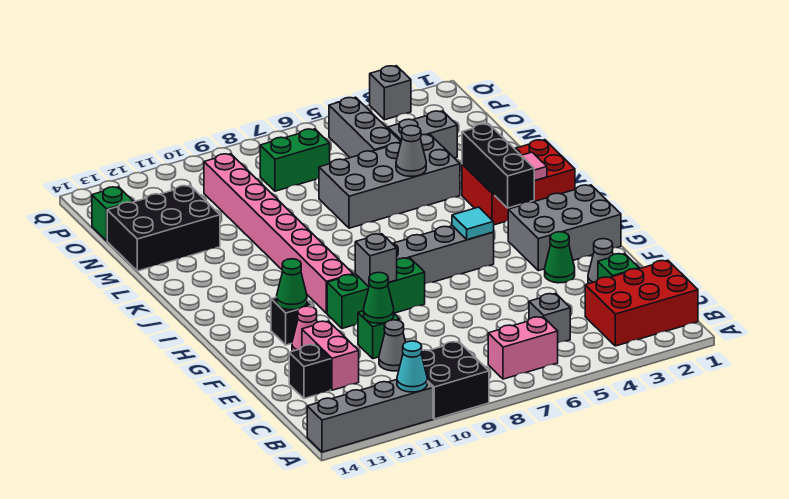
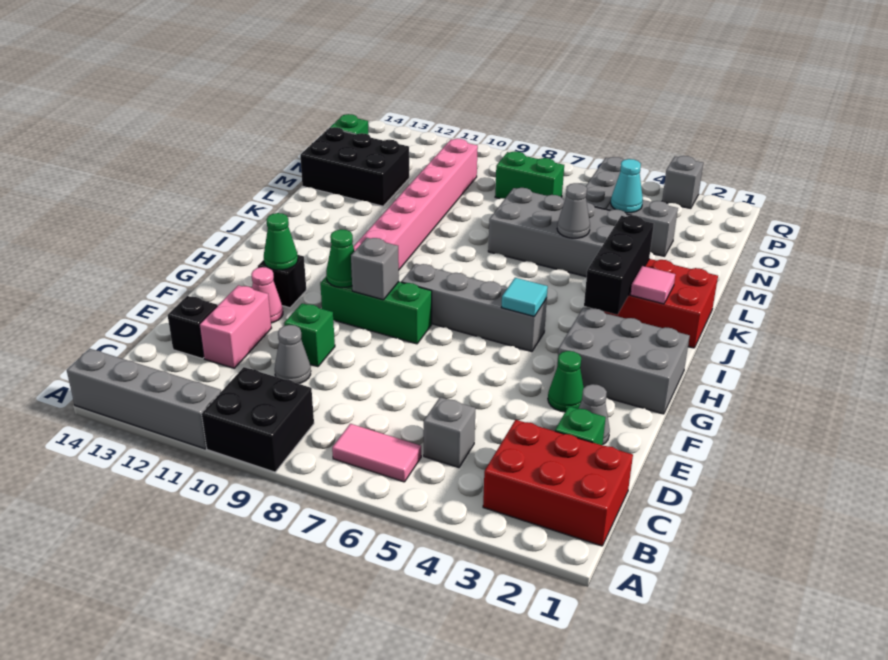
cyan 1x1 cone [397,341,427,392] -> cyan 1x1 cone moved to [611,159,643,213]
pink 1x2 brick [488,317,558,379] -> pink 1x2 tile [332,424,421,482]
green 1x1 cone [364,272,394,323] -> green 1x1 cone moved to [326,229,354,287]

